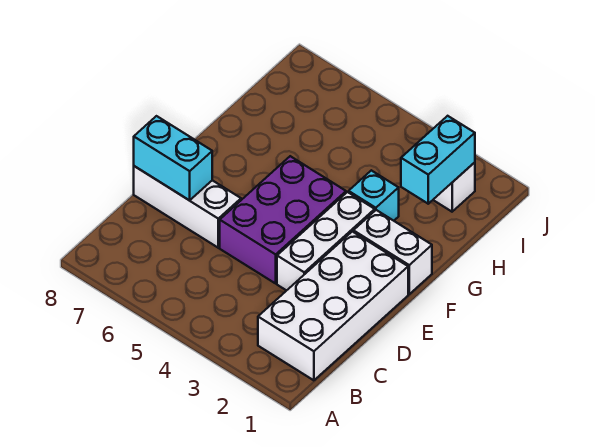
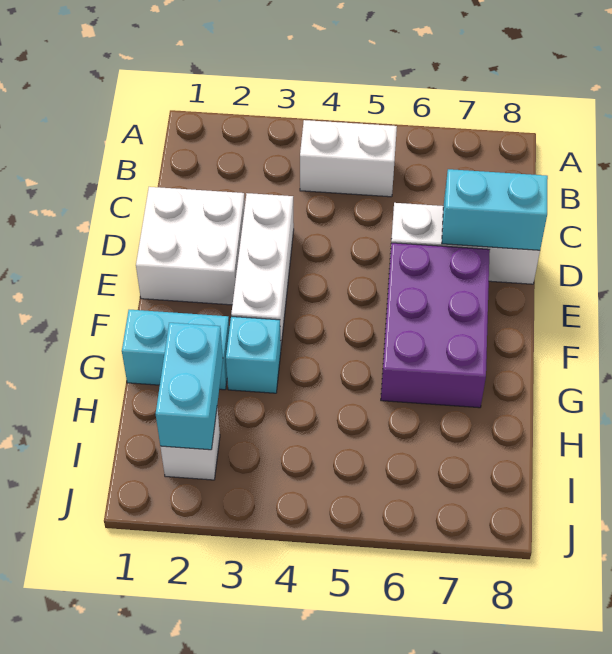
white 2x4 brick [258,231,408,380] -> white 2x2 brick [136,187,245,305]
purple 2x3 brick [220,156,346,283] -> purple 2x3 brick moved to [381,243,490,408]
white 1x2 brick [353,210,432,294] -> white 1x2 brick moved to [300,120,397,197]
none -> cyan 1x2 brick [122,310,229,390]

